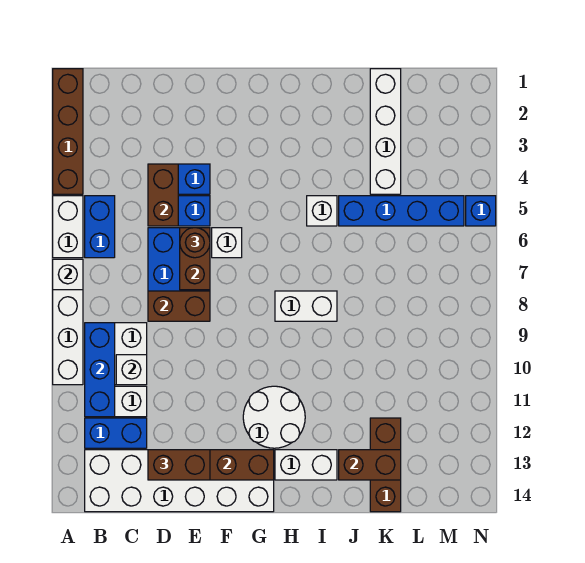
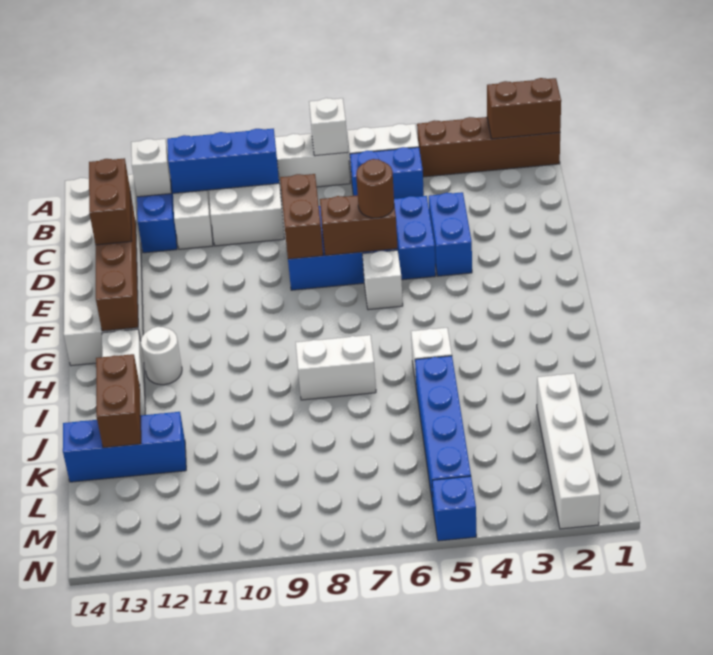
white 1x1 brick [116,355,147,385] -> white 1x1 brick moved to [131,139,171,197]
brown 1x2 brick [148,164,178,226] -> brown 1x2 brick moved to [487,78,561,139]
white 2x2 round brick [243,386,305,448] -> white 1x1 round brick [141,327,182,385]
white 1x2 brick [275,291,337,321] -> white 1x2 brick turned to [296,335,376,400]
white 1x4 brick [370,69,401,194] -> white 1x4 brick turned to [537,373,600,529]
brown 1x3 brick [370,418,401,512] -> blue 1x3 brick [63,412,186,482]

